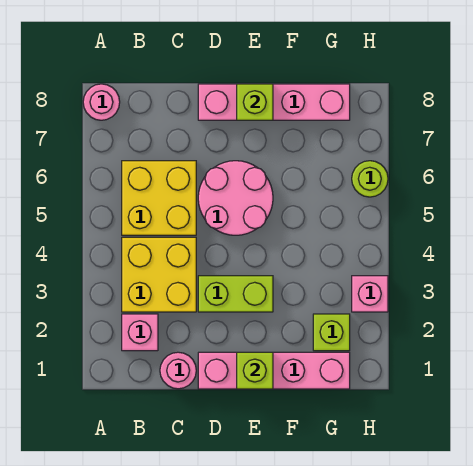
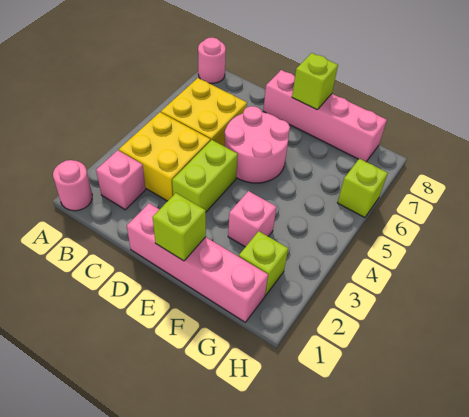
pink 1x1 round brick [160,352,196,389] -> pink 1x1 round brick moved to [53,160,92,211]
lime 1x2 brick [198,276,273,312] -> lime 1x2 brick turned to [172,140,238,212]
pink 1x1 brick [352,276,388,312] -> pink 1x1 brick moved to [228,191,276,247]
lime 1x1 round brick [352,161,388,197] -> lime 1x1 brick [337,159,388,218]

